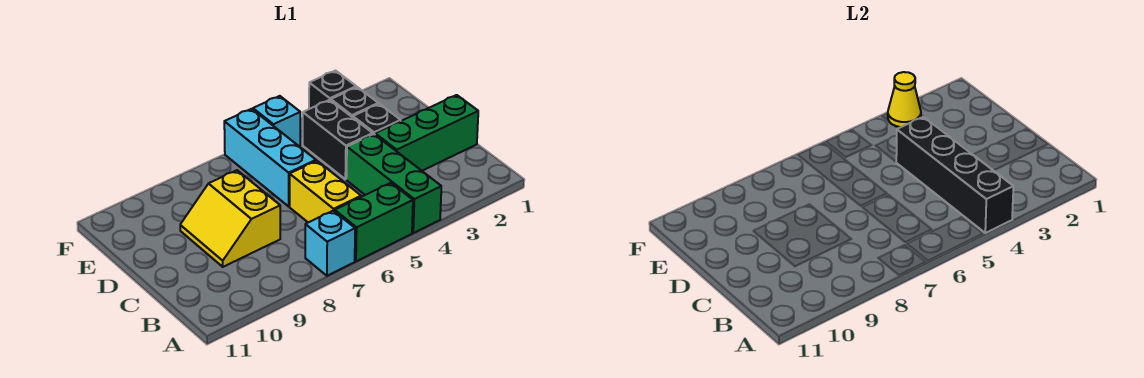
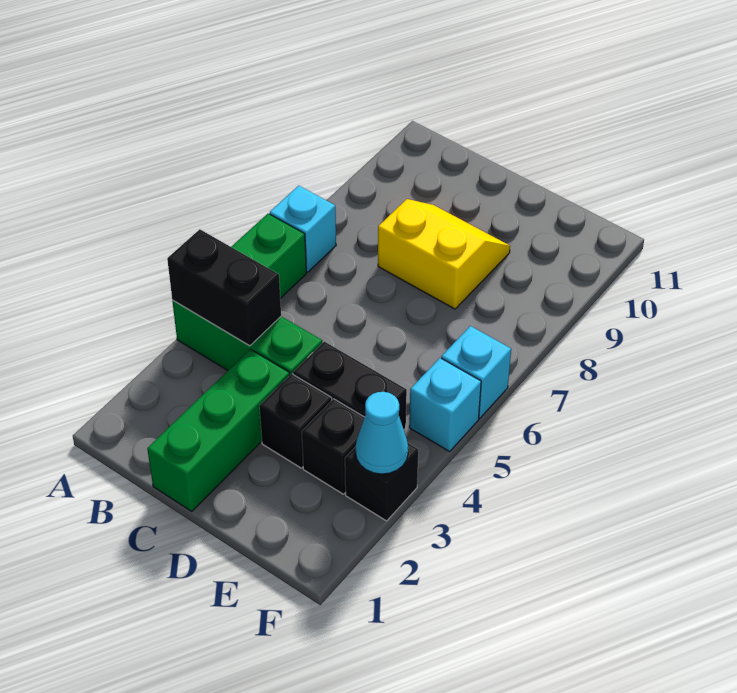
black 1x4 brick [896,117,1013,233] -> black 1x2 brick [167,229,281,346]
yellow 1x2 brick [290,161,361,222] -> none
cyan 1x3 brick [224,109,316,206] -> cyan 1x1 brick [441,326,511,418]
yellow 1x1 cone [888,72,921,127] -> cyan 1x1 cone [356,392,408,474]

